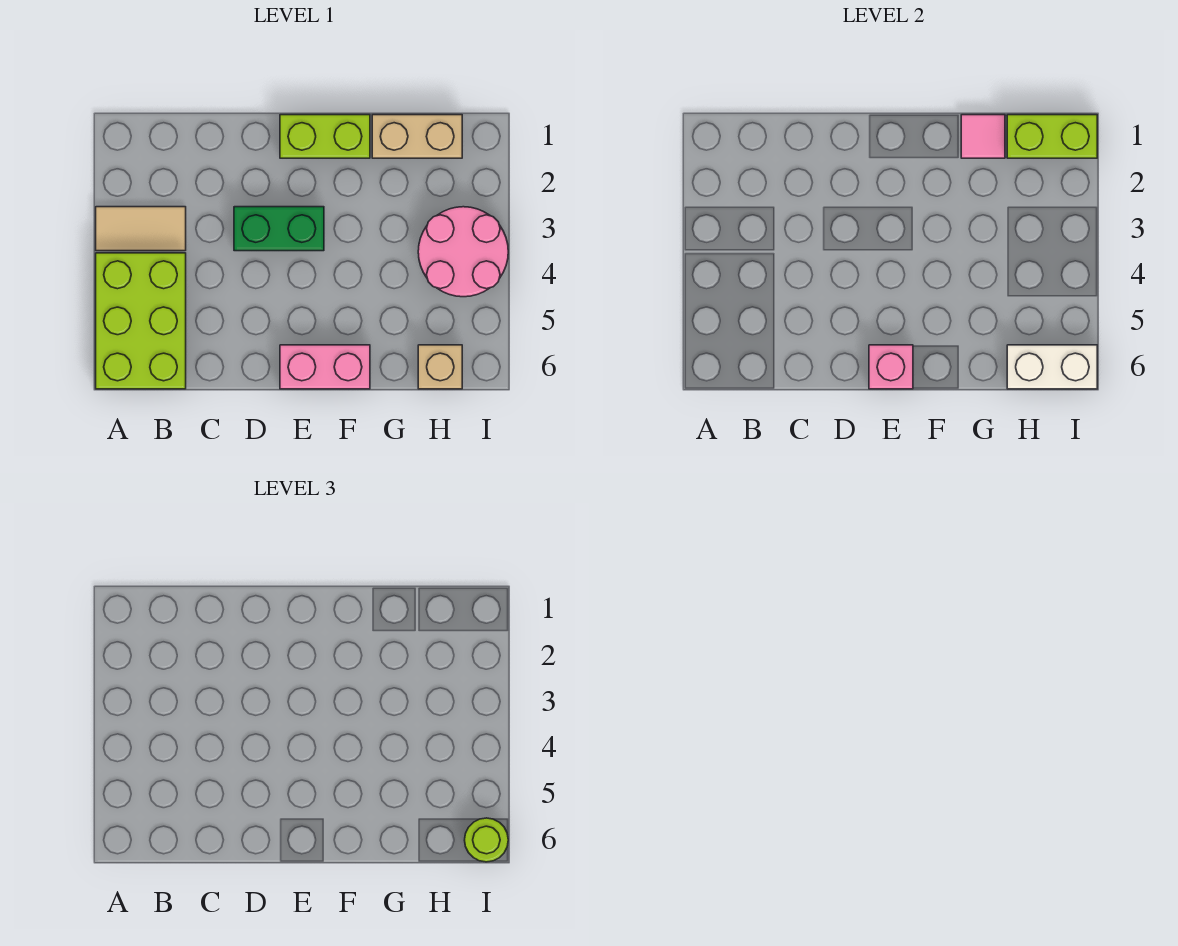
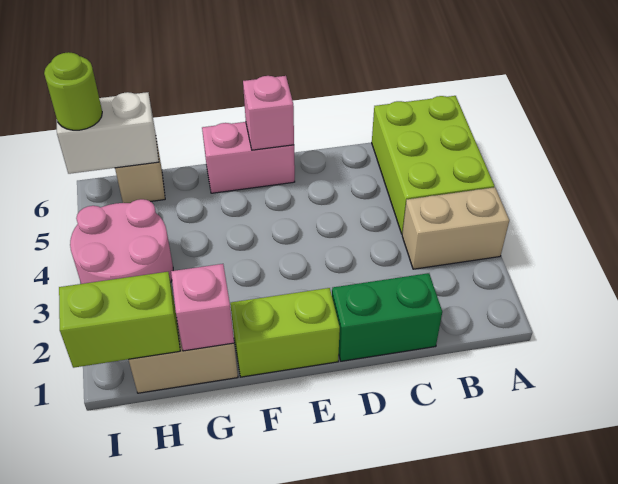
tan 1x2 tile [96,207,186,251] -> tan 1x2 brick [402,187,509,269]
green 1x2 brick [234,207,324,251] -> green 1x2 brick moved to [332,273,442,361]
pink 1x1 tile [961,115,1005,158] -> pink 1x1 brick [171,264,234,351]

